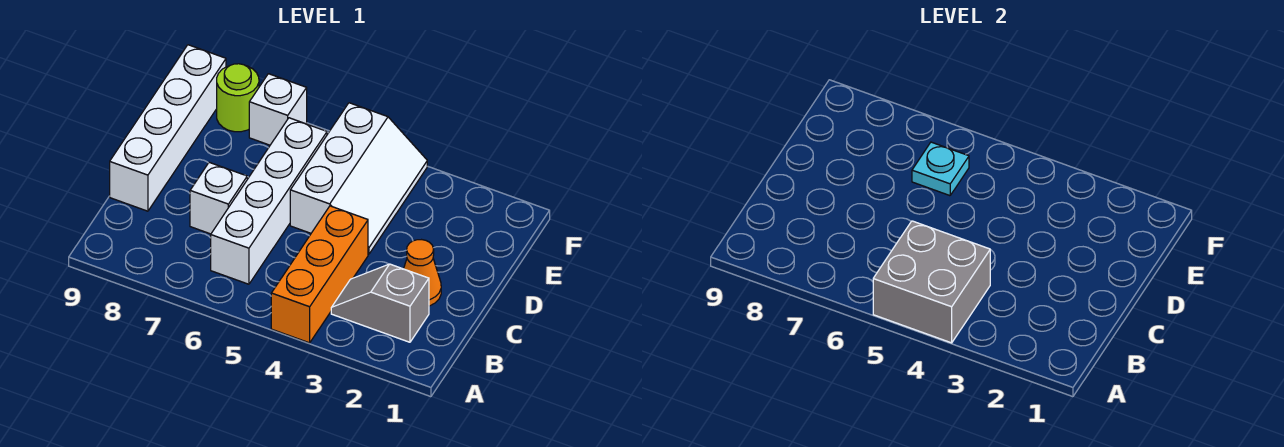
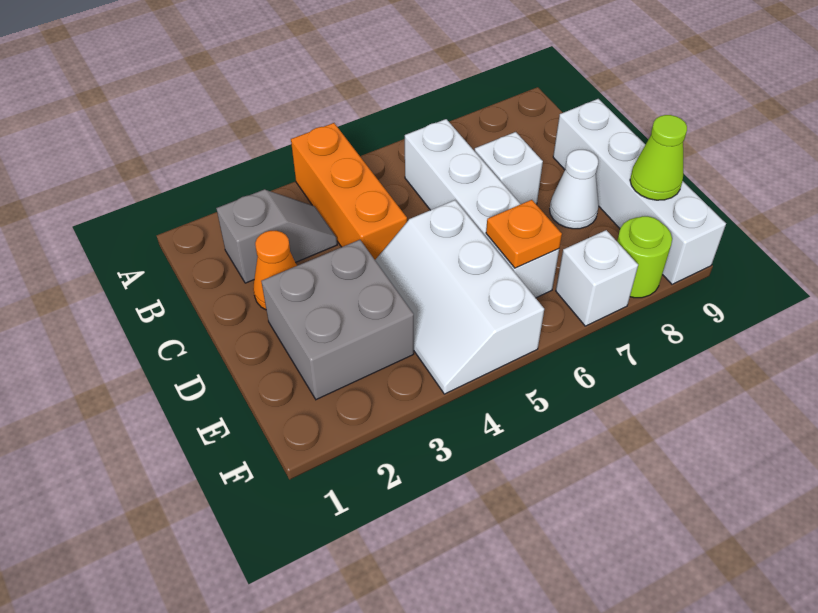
grey 2x2 brick [873,221,990,343] -> grey 2x2 brick moved to [261,240,414,400]
none -> white 1x1 cone [550,150,599,229]
cyan 1x1 plate [912,142,969,196] -> orange 1x1 plate [486,200,562,268]
none -> lime 1x1 cone [630,115,687,200]

